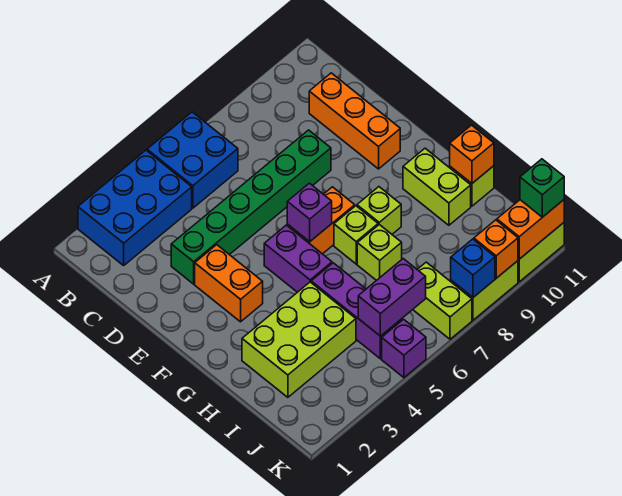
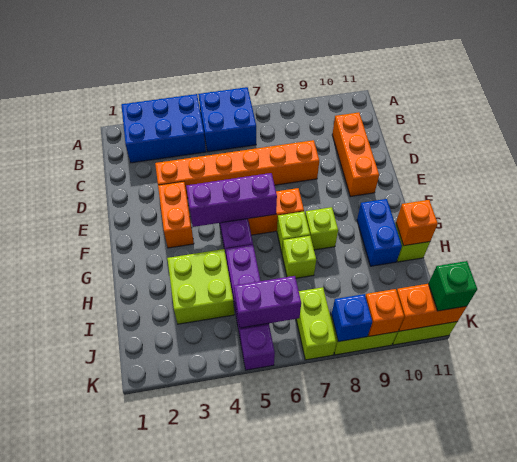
green 1x6 brick [171,130,331,284] -> orange 1x6 brick [155,140,319,198]
purple 1x1 brick [287,183,332,242] -> purple 1x3 brick [186,173,277,227]
lime 1x2 brick [403,148,471,225] -> blue 1x2 brick [357,199,402,266]
lime 2x3 brick [242,282,356,397] -> lime 2x2 brick [167,249,234,324]

